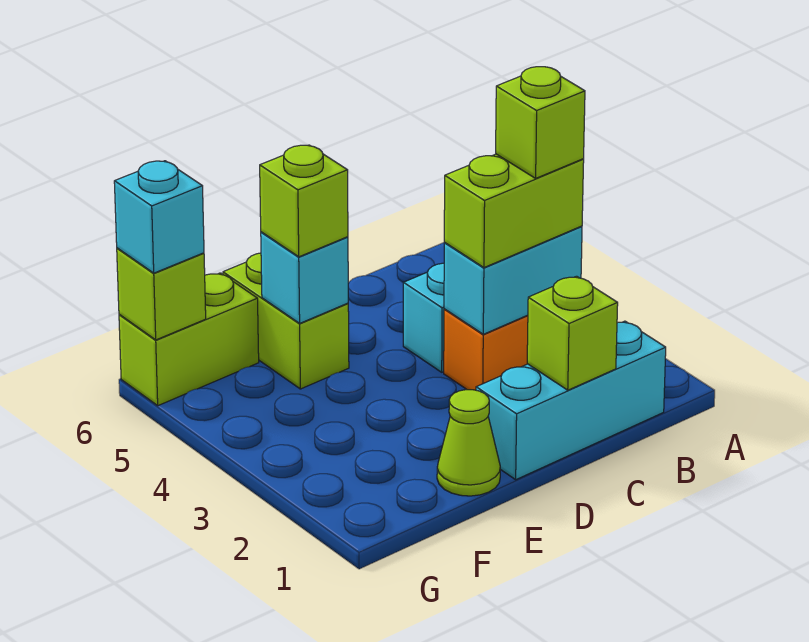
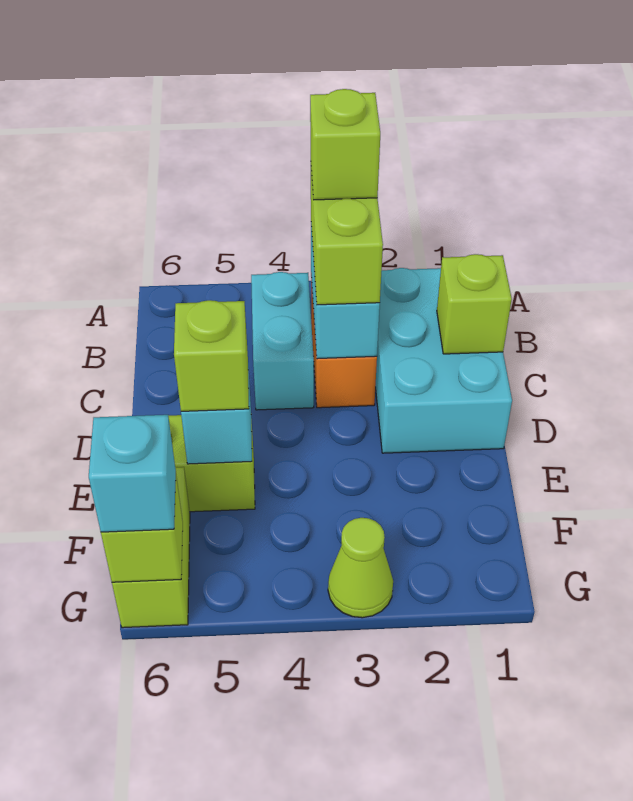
cyan 1x3 brick [476,321,666,480] -> cyan 2x3 brick [375,268,512,453]
lime 1x1 cone [437,390,500,496] -> lime 1x1 cone moved to [328,518,393,618]

